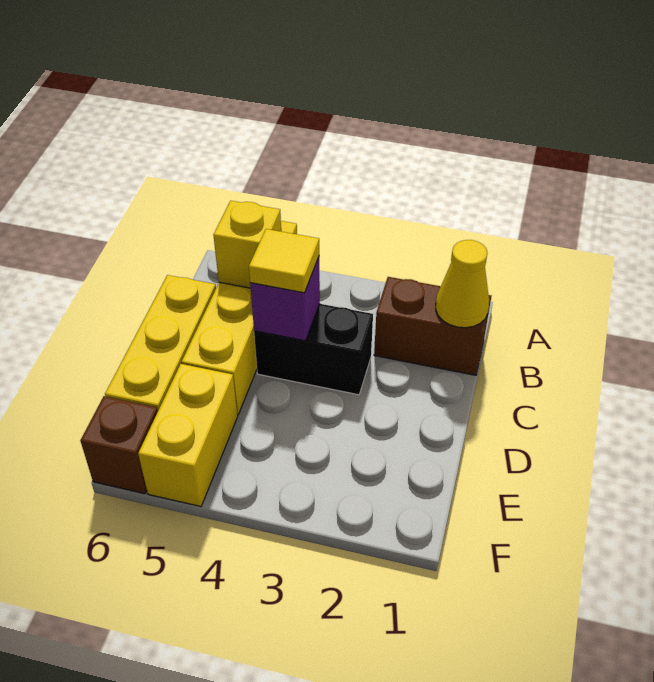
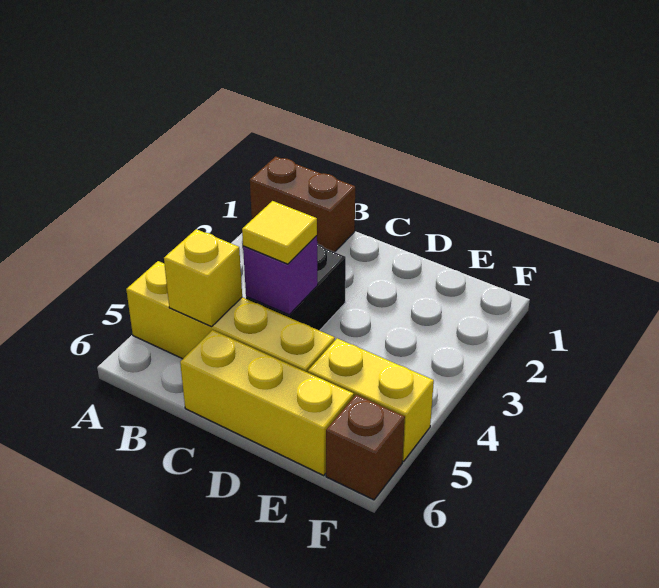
brown 1x2 brick [374,277,491,375] -> brown 1x2 brick turned to [250,157,355,252]
yellow 1x1 cone [436,240,489,328] -> none

